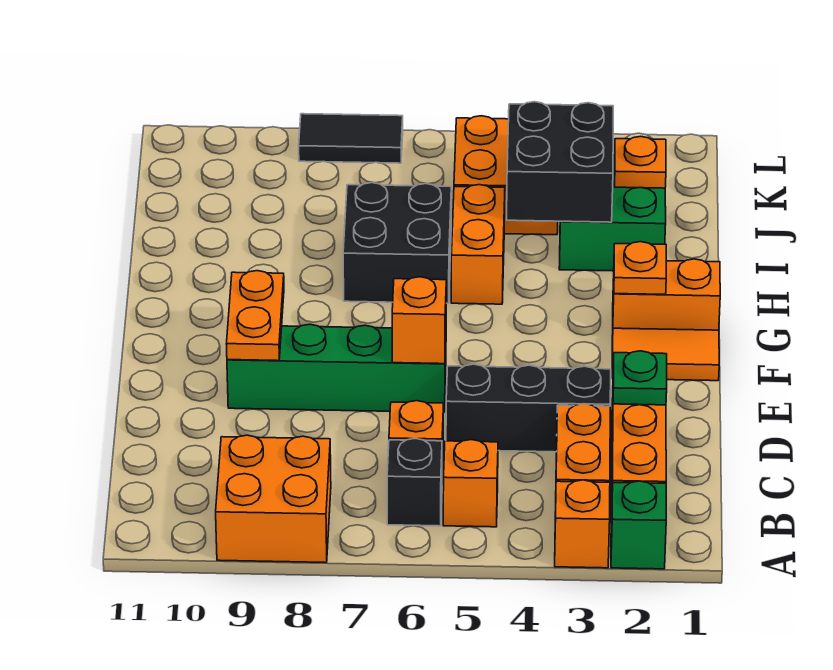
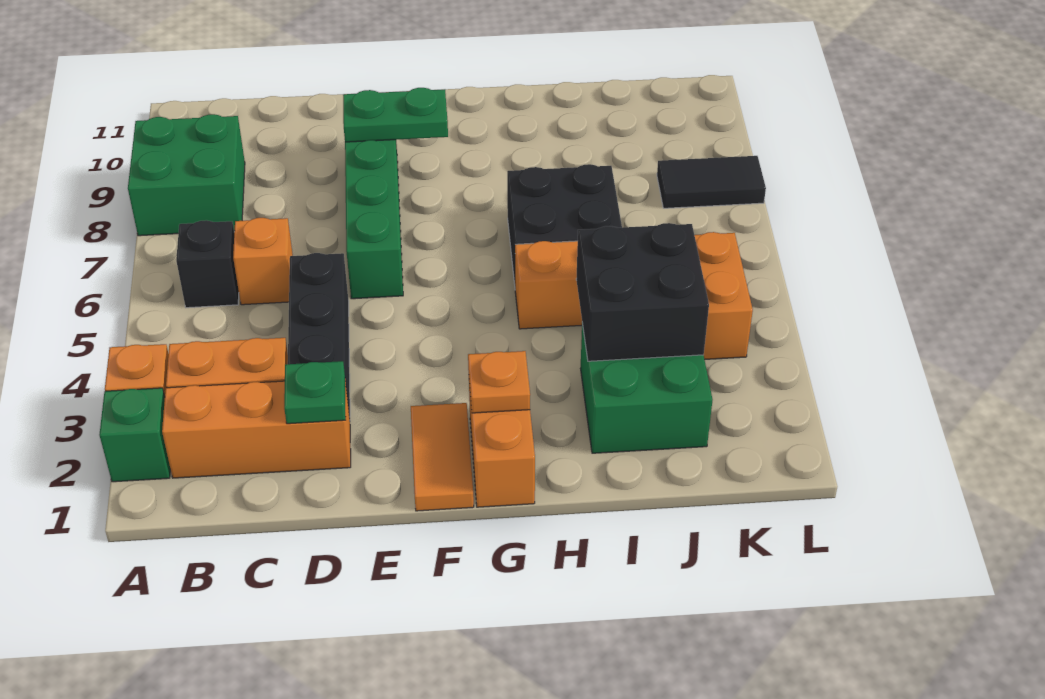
orange 2x2 brick [216,435,331,563] -> green 2x2 brick [128,114,245,236]
orange 1x1 brick [443,440,498,527] -> none
orange 1x1 brick [392,277,446,364] -> none
orange 1x2 plate [227,271,284,361] -> green 1x2 plate [343,88,448,142]
orange 1x1 plate [615,136,666,188] -> none
black 1x2 tile [299,114,403,163] -> black 1x2 tile turned to [657,156,766,208]

